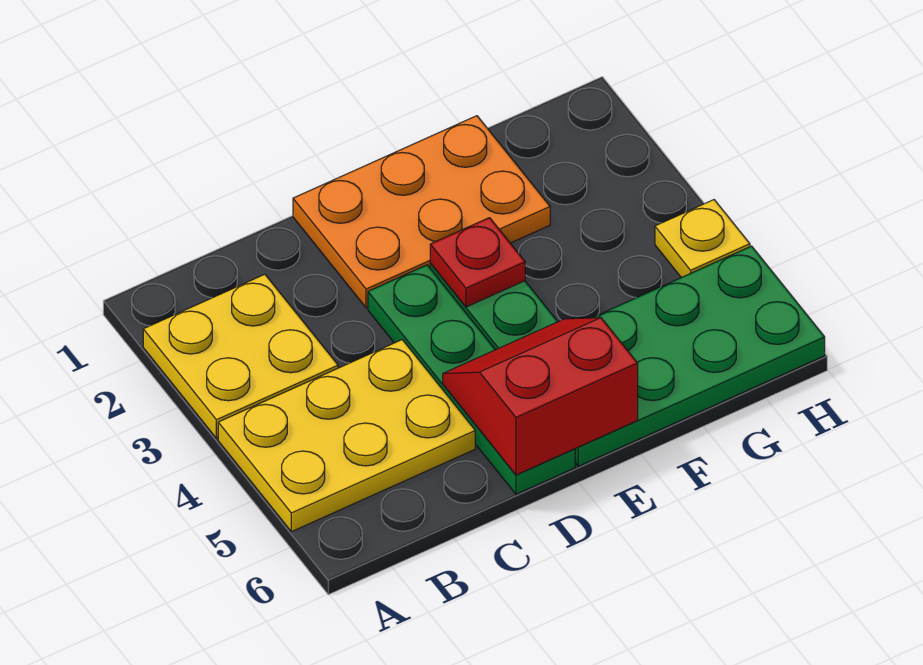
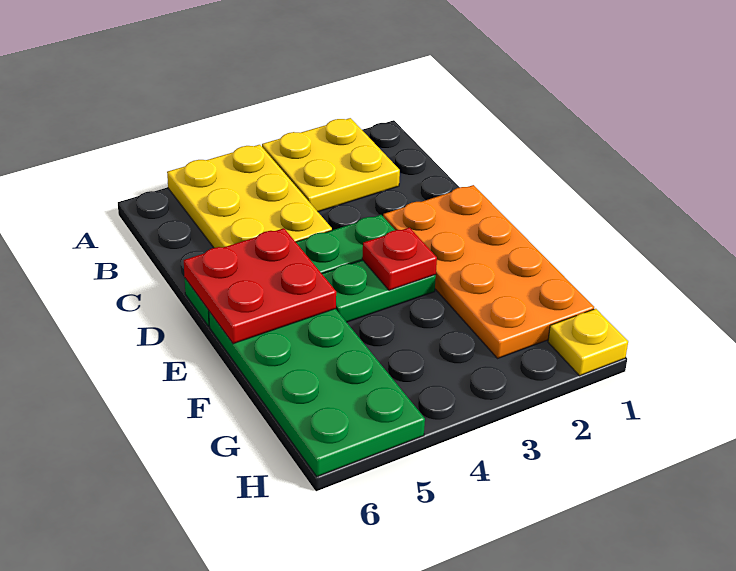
orange 2x3 plate [293,116,550,308] -> orange 2x4 plate [383,185,594,358]
red 2x2 slope [443,318,638,475] -> red 2x2 plate [184,228,336,344]
yellow 1x1 plate [655,200,750,278] -> yellow 1x1 plate moved to [548,309,628,376]

